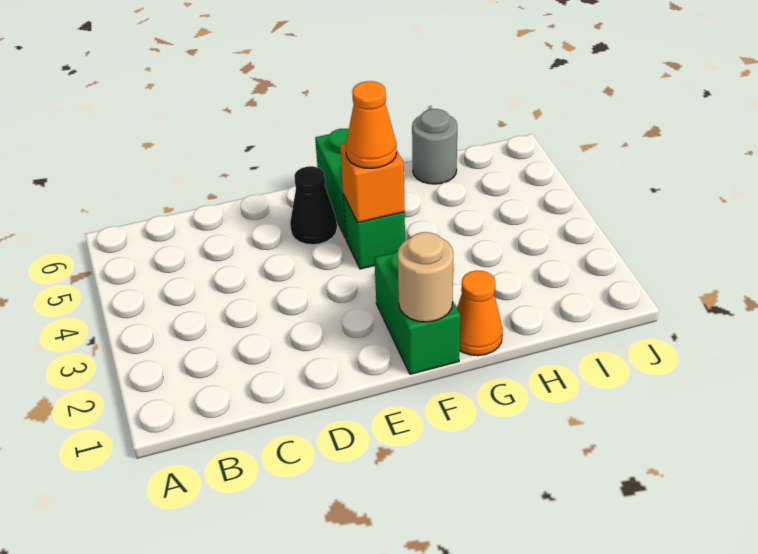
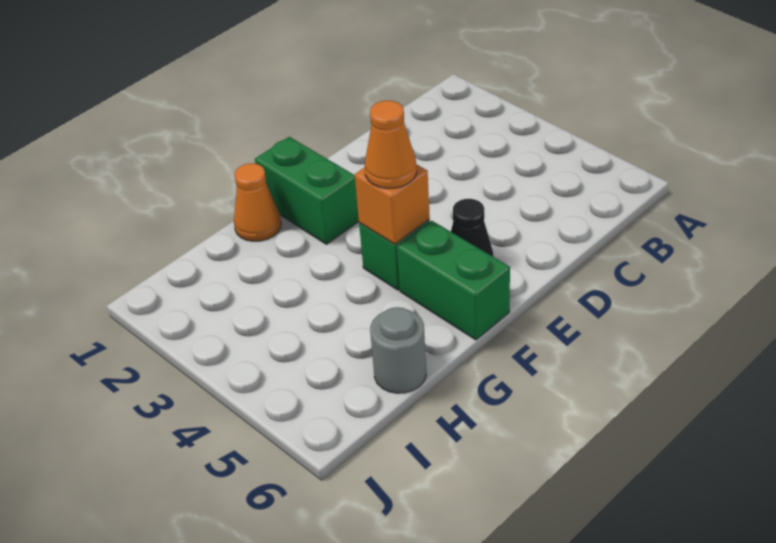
tan 1x1 round brick [398,232,453,322] -> none

